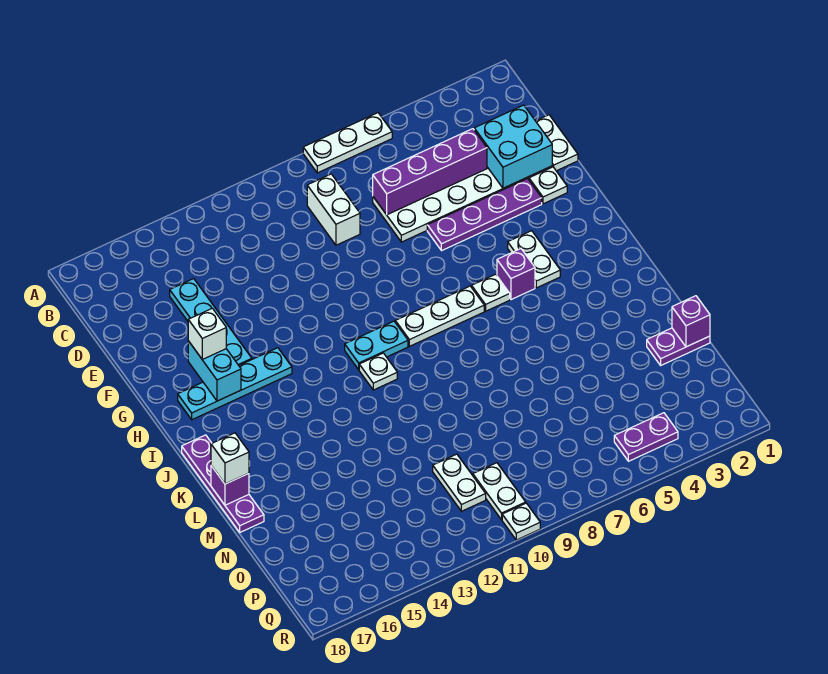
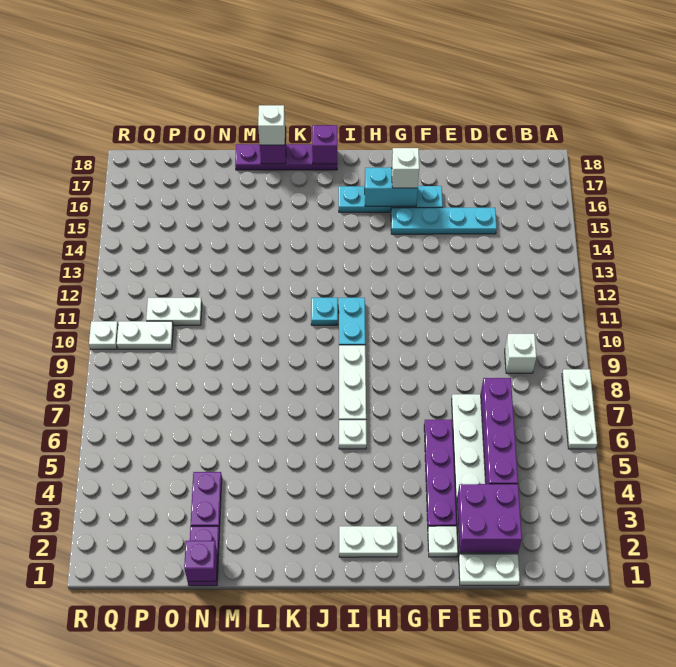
white 1x2 brick [307,174,360,245] -> white 1x1 brick [505,334,536,373]
cyan 2x2 brick [474,105,552,188] -> purple 2x2 brick [457,484,522,553]
white 1x2 plate [508,231,560,288] -> white 1x2 plate moved to [339,526,398,557]
cyan 1x4 plate [178,348,292,420] -> cyan 1x4 plate turned to [339,186,443,212]
purple 1x1 brick [497,249,535,300] -> purple 1x1 brick moved to [312,125,337,164]
white 1x1 plate [359,353,397,390] -> cyan 1x1 plate [311,298,338,325]
purple 1x2 plate [614,413,678,461] -> purple 1x2 plate moved to [191,472,222,528]

